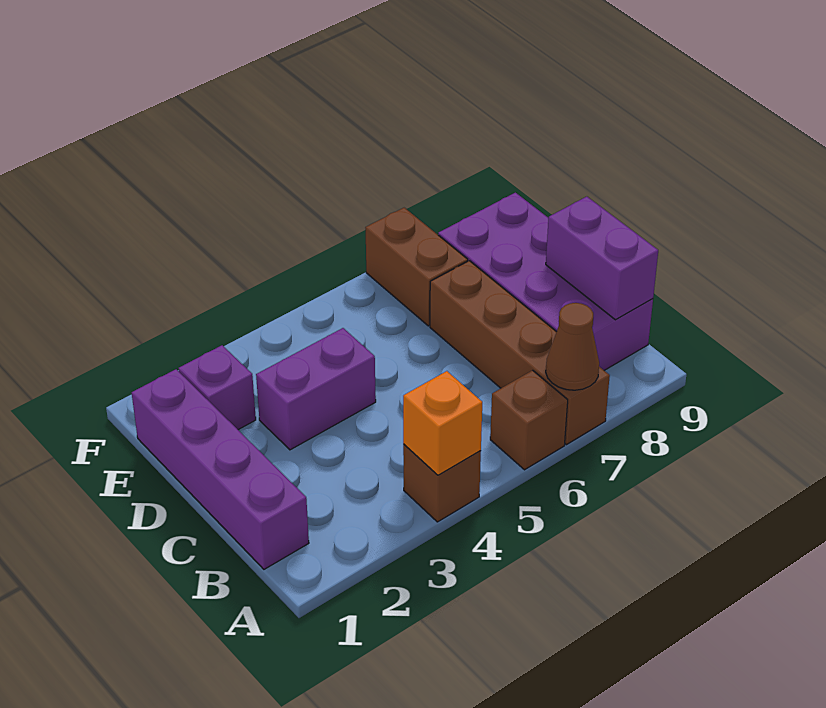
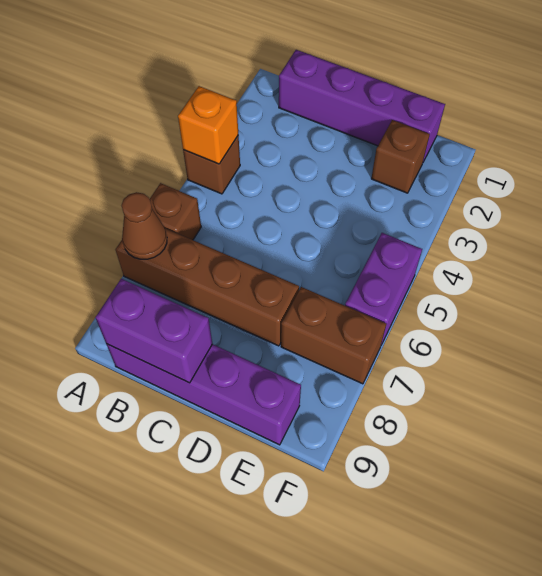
purple 2x4 brick [438,193,653,370] -> purple 1x4 brick [106,344,301,445]
purple 1x2 brick [256,328,376,450] -> purple 1x2 brick moved to [345,233,422,345]
purple 1x1 brick [179,345,256,430] -> brown 1x1 brick [371,120,430,193]

